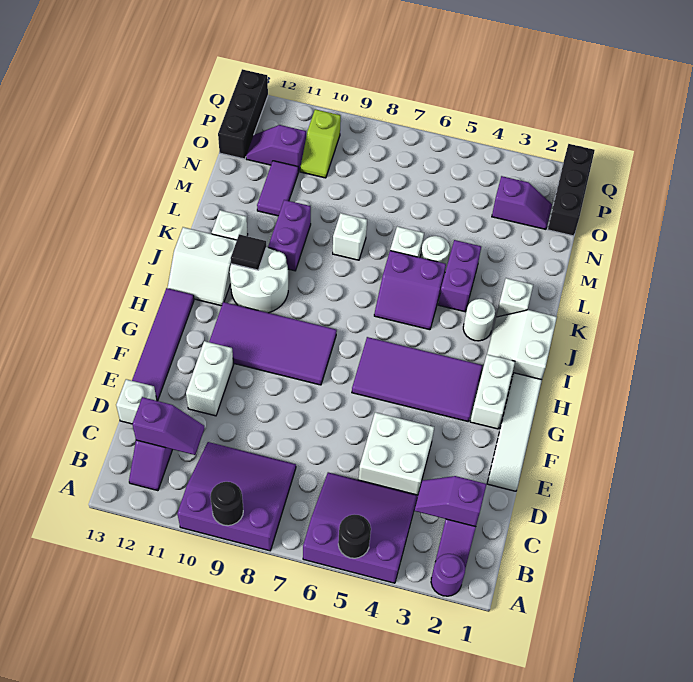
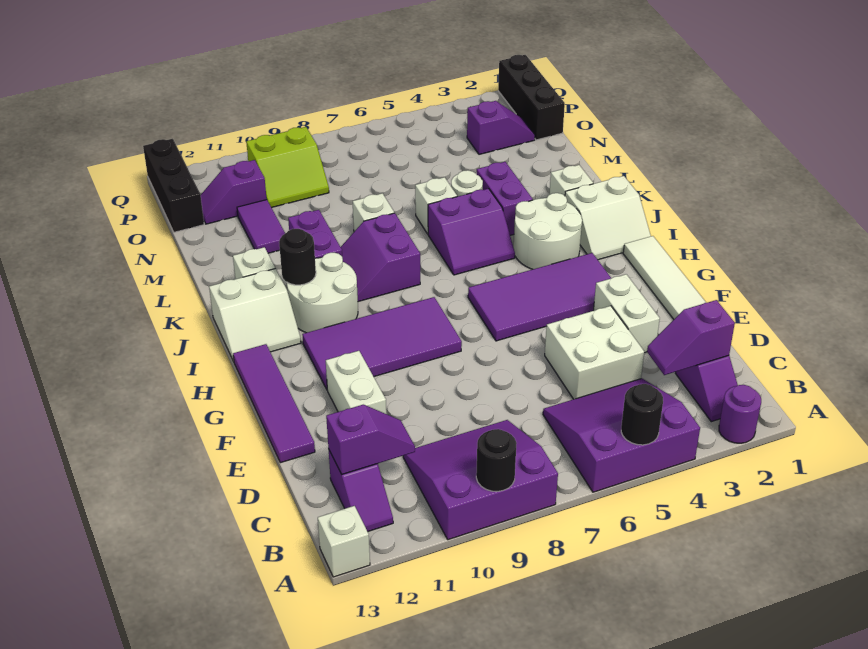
white 1x1 brick [116,379,157,424] -> white 1x1 brick moved to [318,506,370,577]
white 1x2 brick [470,354,515,429] -> white 1x2 brick moved to [594,274,660,353]
white 2x2 slope [487,310,557,380] -> white 2x2 slope turned to [565,176,651,260]
white 1x1 round brick [463,299,495,341] -> white 2x2 round brick [514,193,582,269]
none -> purple 2x2 slope [341,213,420,302]
black 1x1 tile [231,234,266,270] -> black 1x1 round brick [279,229,316,285]
lime 1x2 slope [300,109,341,178] -> lime 2x2 slope [246,127,329,208]

